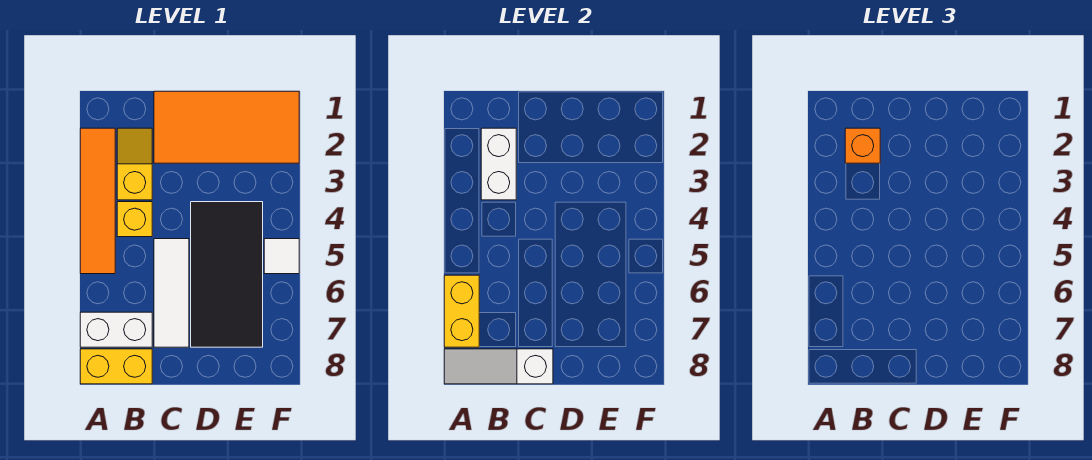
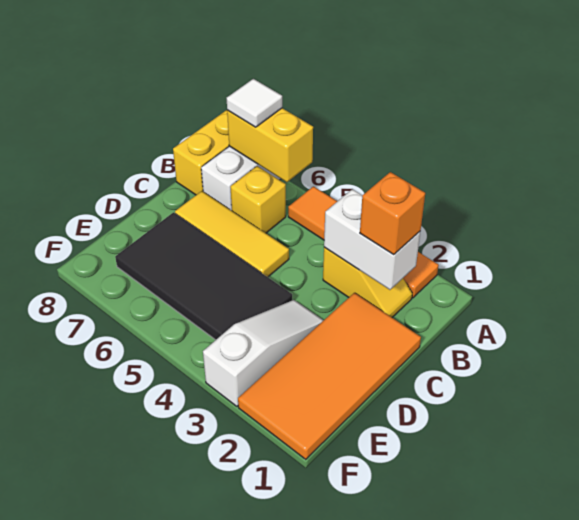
white 1x3 slope [444,349,553,384] -> white 1x3 slope moved to [203,300,323,406]
yellow 1x1 brick [117,202,152,237] -> yellow 1x1 brick moved to [230,166,286,233]
white 1x3 tile [154,239,189,347] -> yellow 1x3 tile [175,191,289,277]
white 1x1 tile [264,239,299,274] -> white 1x1 tile moved to [227,79,282,127]

